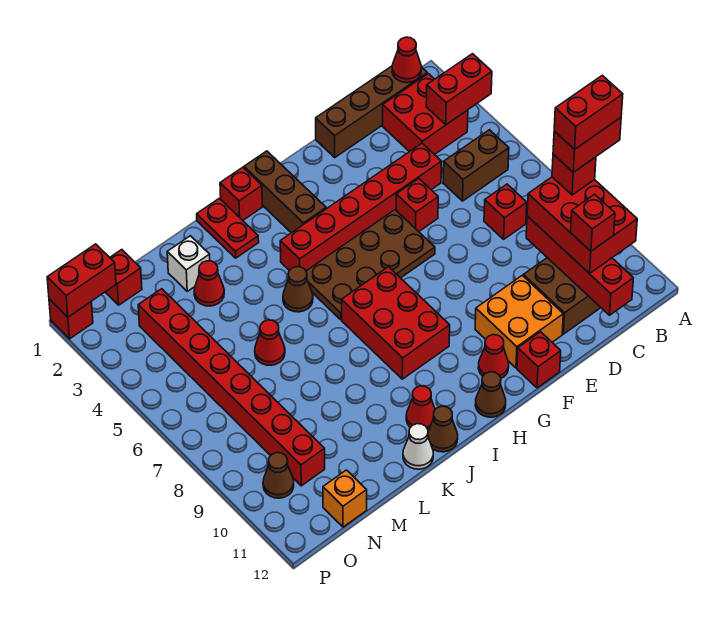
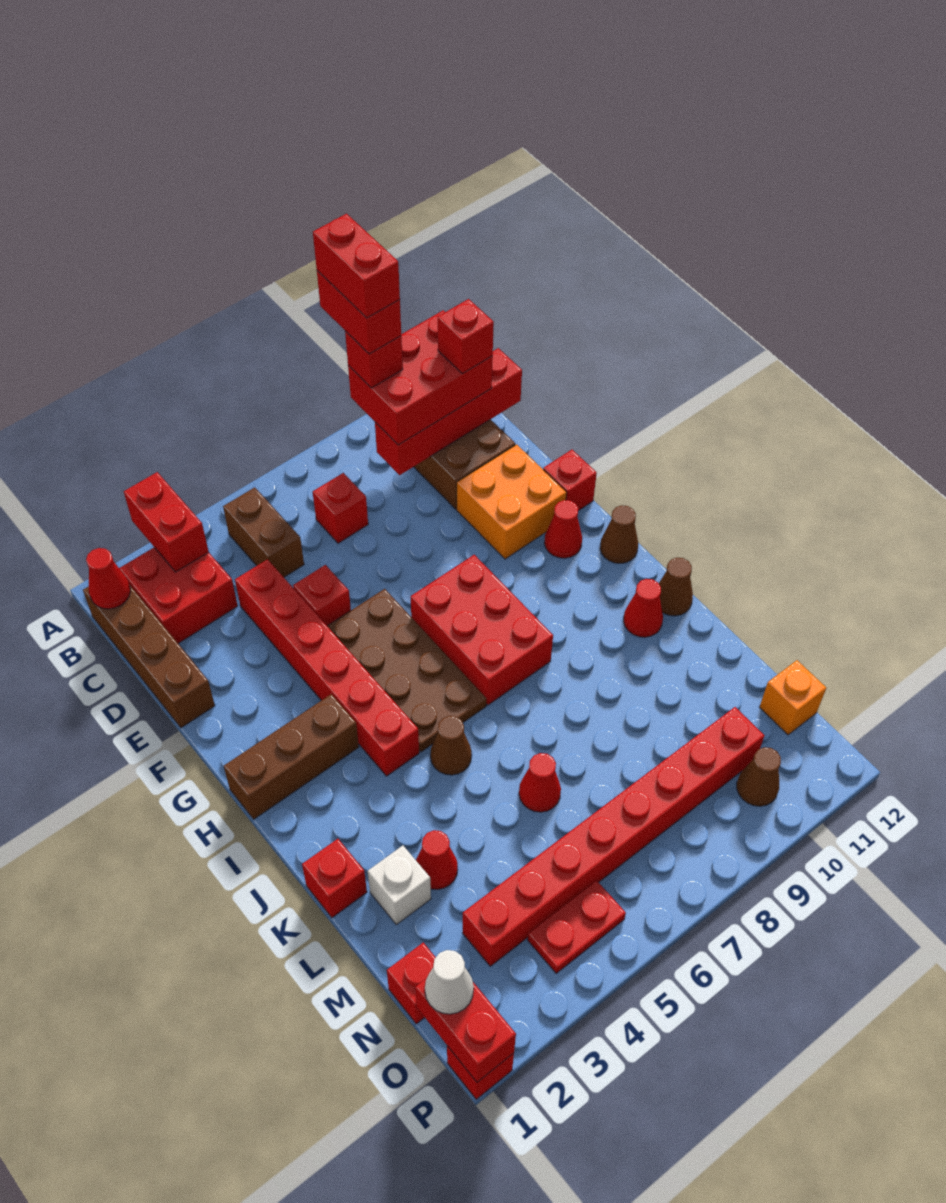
red 2x3 brick [342,267,450,379] -> red 2x3 brick turned to [411,555,553,705]
red 1x1 brick [220,167,262,220] -> red 1x1 brick moved to [302,839,367,918]
red 1x2 plate [197,198,259,258] -> red 1x2 plate moved to [528,881,626,973]
white 1x1 cone [403,424,433,469] -> white 1x1 cone moved to [425,950,474,1014]

